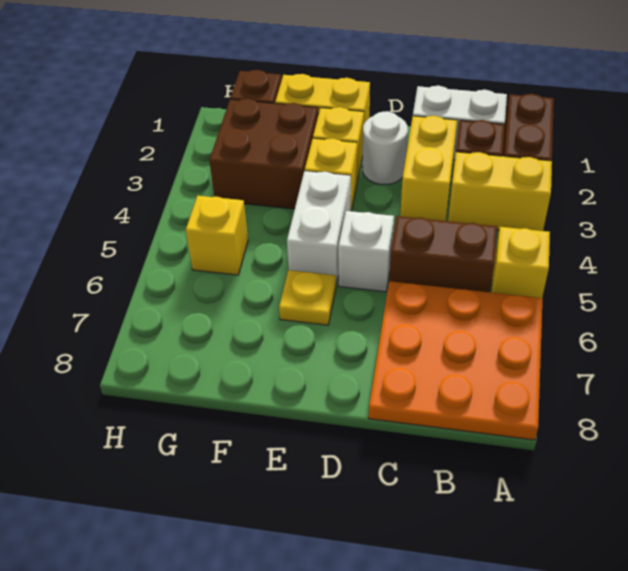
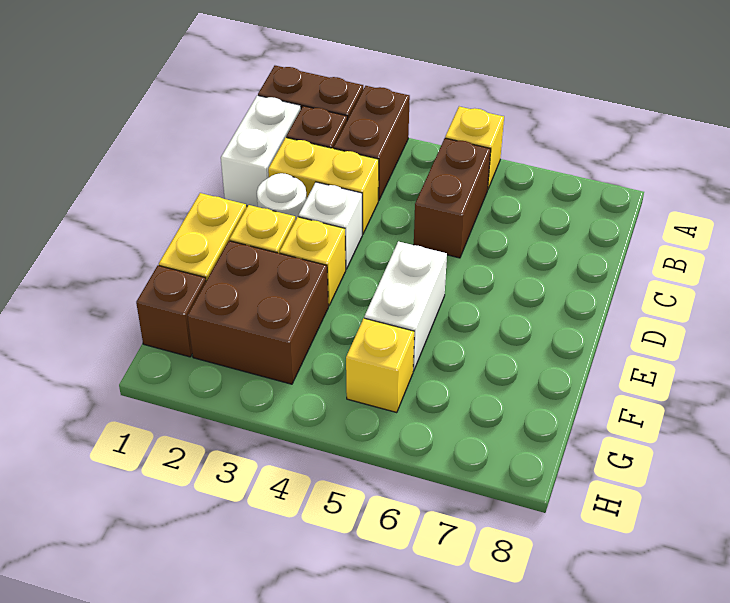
yellow 1x2 brick [448,152,552,231] -> brown 1x2 brick [334,86,410,201]
orange 3x3 plate [369,281,543,440] -> none
white 1x1 brick [338,211,394,292] -> white 1x1 brick moved to [298,182,362,269]
white 1x2 brick [287,171,351,285] -> white 1x2 brick turned to [364,241,447,371]
yellow 1x1 plate [279,270,336,325] -> none

